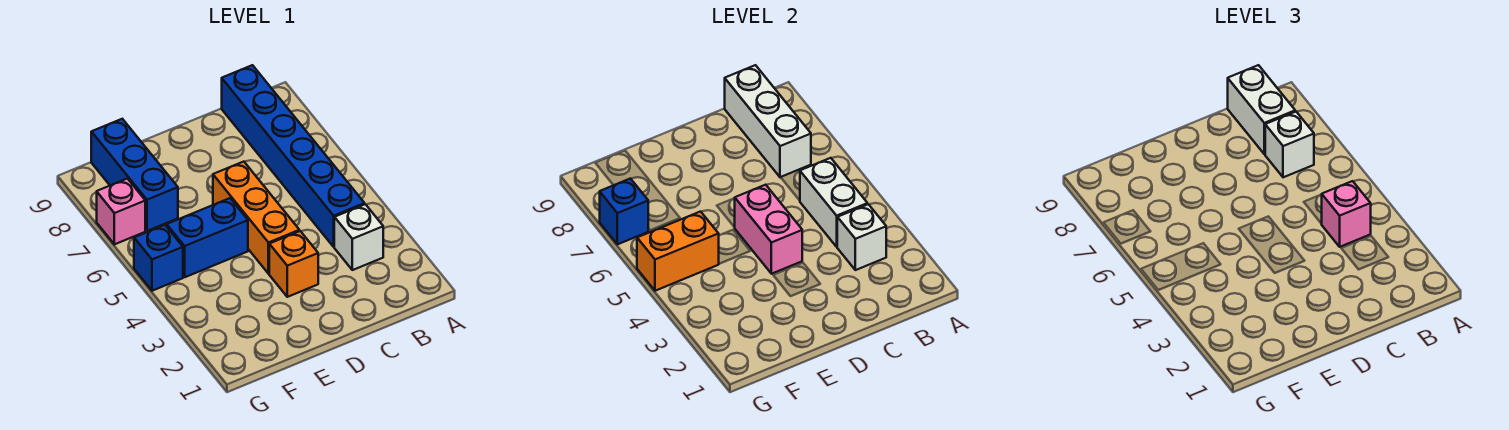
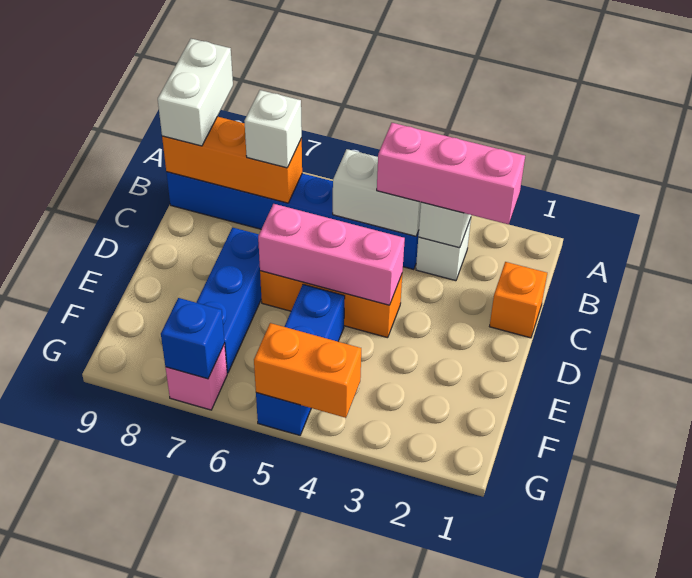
pink 1x1 brick [1322,181,1371,247] -> pink 1x3 brick [377,123,525,224]
white 1x3 brick [725,65,811,177] -> orange 1x3 brick [162,117,302,203]
white 1x2 brick [1228,65,1295,154] -> white 1x2 brick turned to [158,39,233,146]
orange 1x1 brick [269,231,318,297] -> orange 1x1 brick moved to [490,262,547,338]
pink 1x2 brick [735,185,802,274] -> pink 1x3 brick [258,204,405,305]
orange 1x2 brick [637,212,719,291] -> orange 1x2 brick turned to [254,323,361,418]
blue 1x3 brick [91,119,178,231] -> blue 1x3 brick turned to [196,227,261,373]

